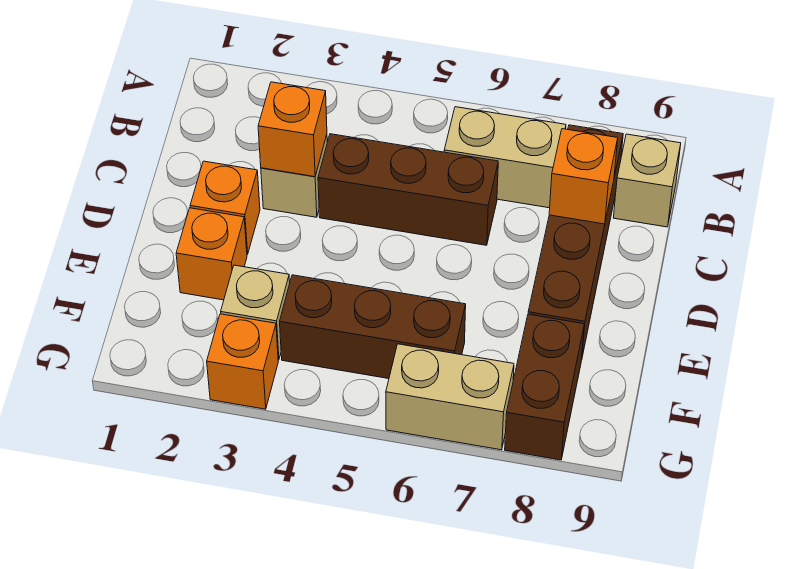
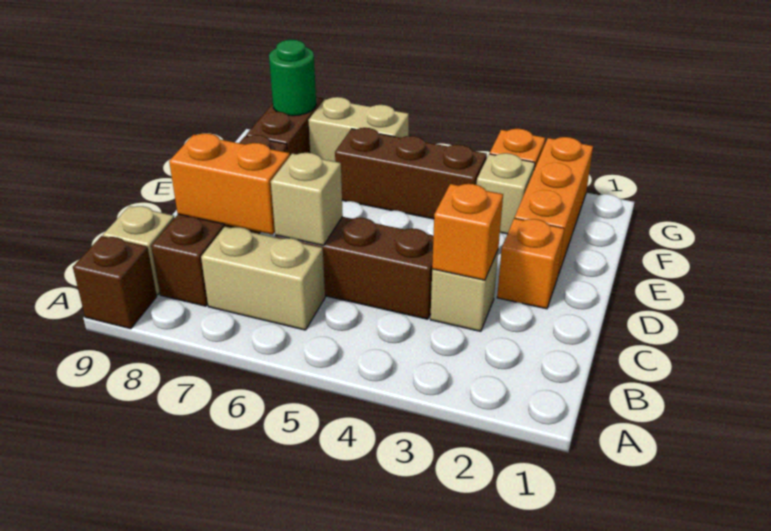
none -> brown 1x1 brick [73,236,157,329]
none -> tan 1x1 brick [271,153,343,245]
orange 1x1 brick [549,129,618,224] -> orange 1x2 brick [169,133,290,235]
orange 1x1 brick [176,208,247,300] -> orange 1x3 brick [515,137,593,275]
none -> green 1x1 round brick [269,40,316,116]

